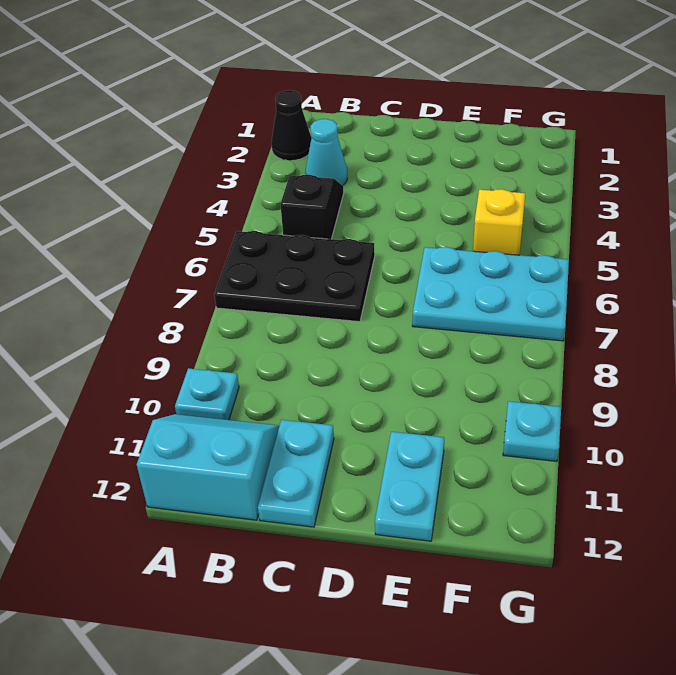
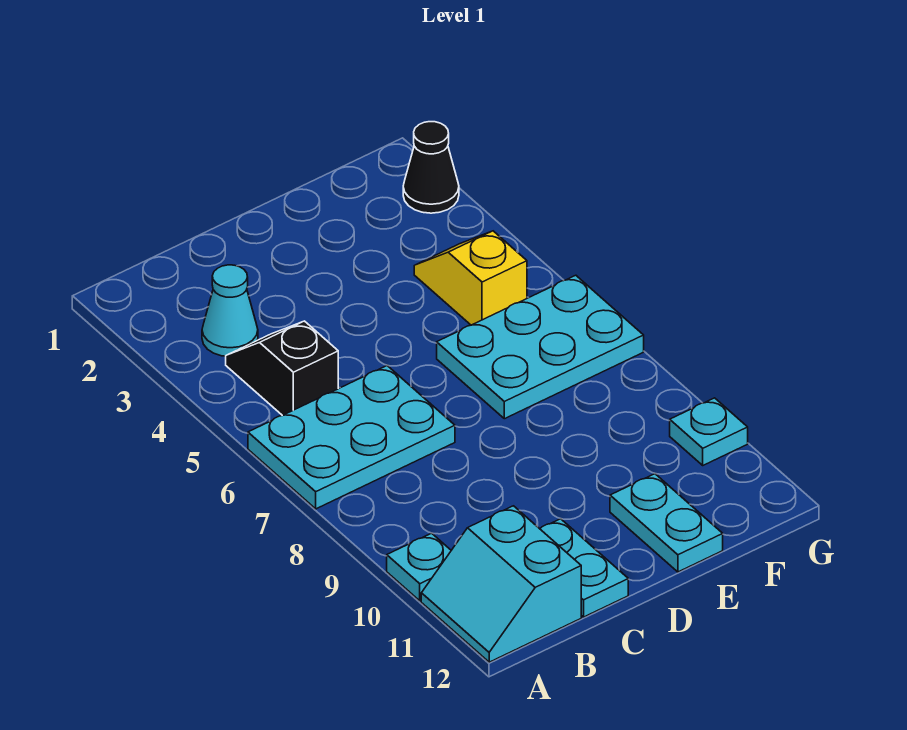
black 1x1 cone [271,90,311,161] -> black 1x1 cone moved to [403,122,459,213]
black 2x3 plate [214,231,375,322] -> cyan 2x3 plate [248,366,455,509]
cyan 2x2 slope [137,414,279,520] -> cyan 2x2 slope turned to [421,506,581,662]

